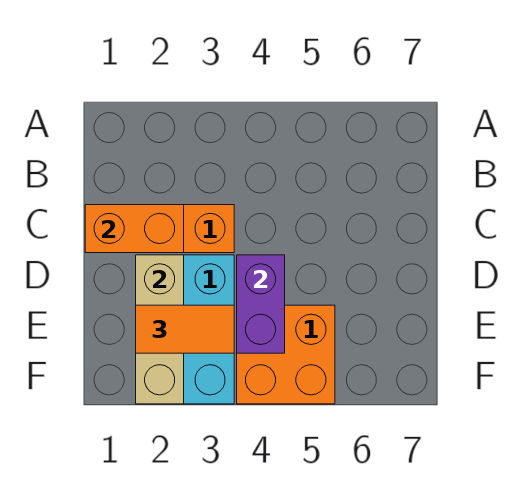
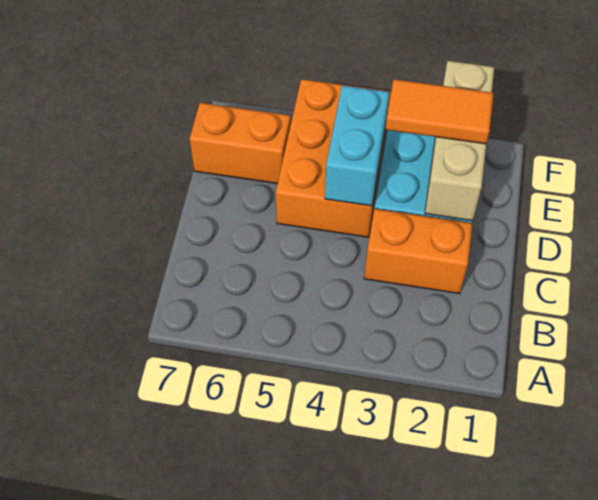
orange 1x2 brick [85,205,184,253] -> orange 1x2 brick moved to [190,103,291,184]
purple 1x2 brick [237,255,285,353] -> cyan 1x2 brick [325,85,389,206]
orange 2x2 brick [237,305,335,404] -> orange 2x3 brick [276,79,391,237]

